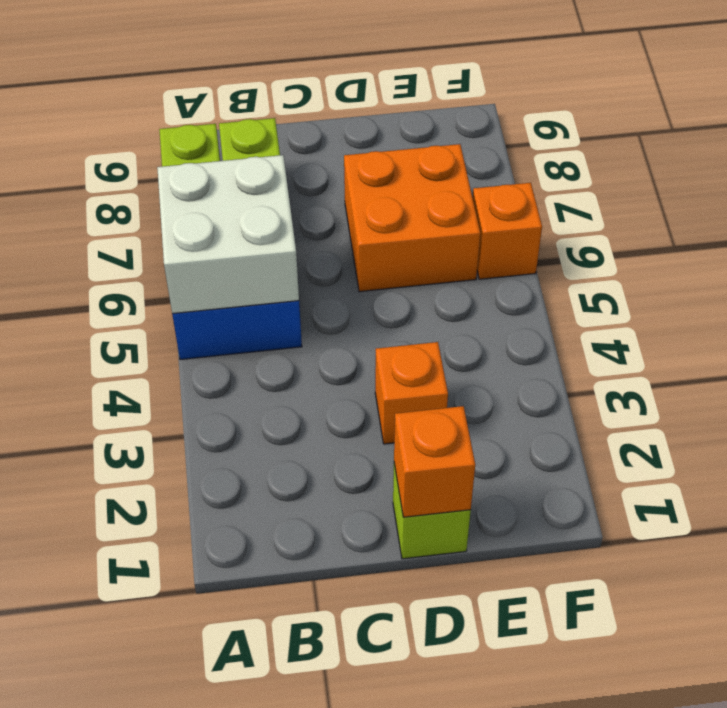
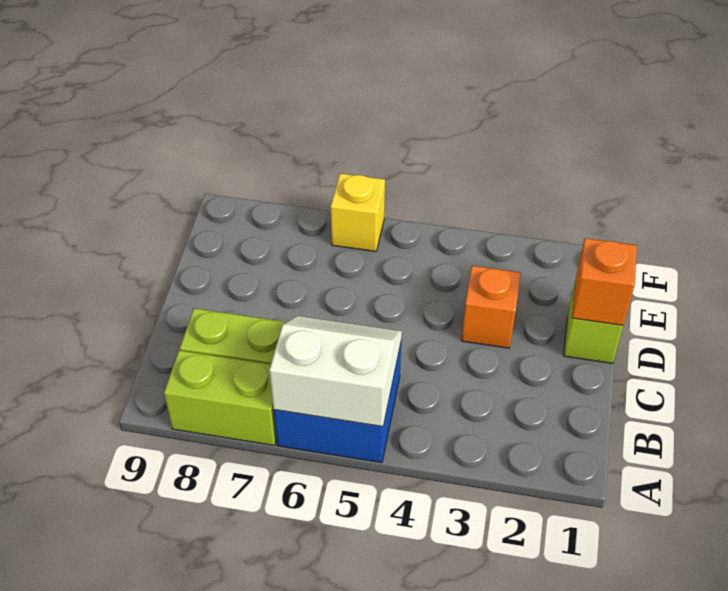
white 2x2 brick [157,155,299,314] -> white 2x2 slope [269,316,402,427]
orange 2x2 brick [344,144,480,292] -> none
orange 1x1 brick [473,183,542,279] -> yellow 1x1 brick [331,173,385,252]

